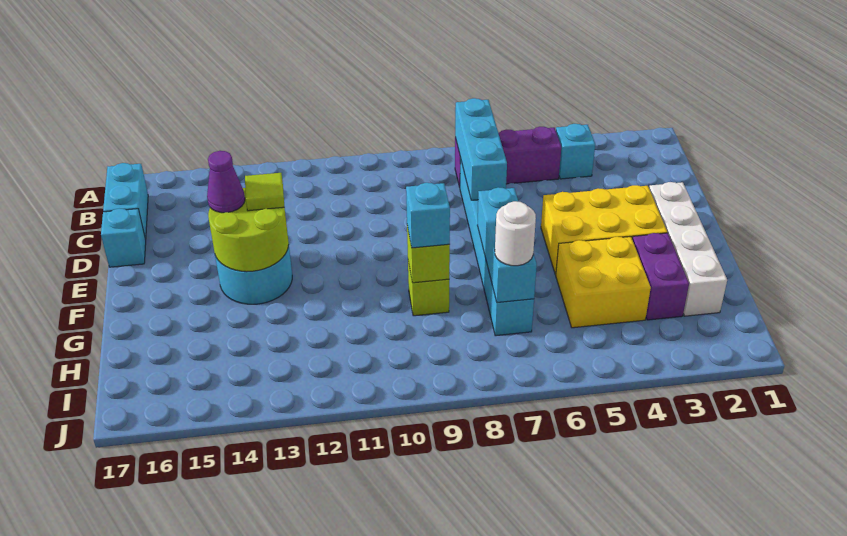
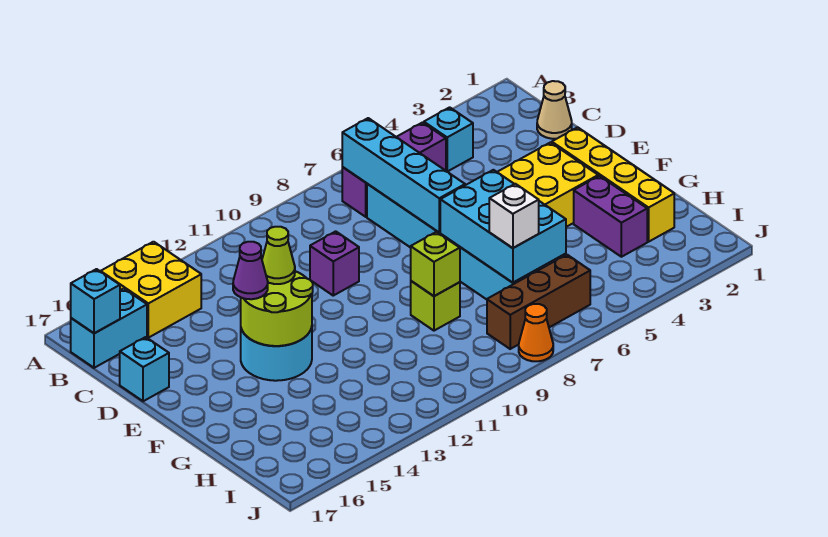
cyan 1x3 brick [455,98,507,200] -> cyan 1x4 brick [342,118,465,232]
cyan 1x2 brick [103,163,148,240] -> cyan 1x2 brick turned to [71,289,147,368]
none -> tan 1x1 cone [537,81,572,139]
none -> purple 1x1 brick [310,231,359,296]
white 1x4 brick [649,182,727,316] -> yellow 1x4 brick [552,127,674,242]
lime 1x1 tile [245,173,284,211] -> lime 1x1 cone [262,227,295,284]
cyan 1x3 brick [477,187,537,303] -> cyan 2x3 brick [440,170,566,283]
yellow 2x2 brick [556,237,651,328] -> yellow 2x2 brick moved to [101,242,201,338]
cyan 1x1 brick [406,183,450,248] -> cyan 1x1 brick moved to [71,269,120,333]
white 1x1 round brick [495,201,536,266] -> white 1x1 brick [489,184,539,248]
none -> brown 1x3 brick [487,255,590,349]
none -> orange 1x1 cone [519,304,553,361]

